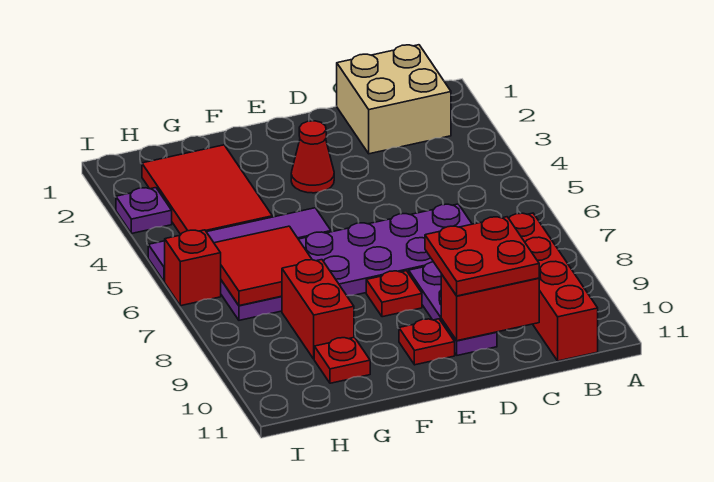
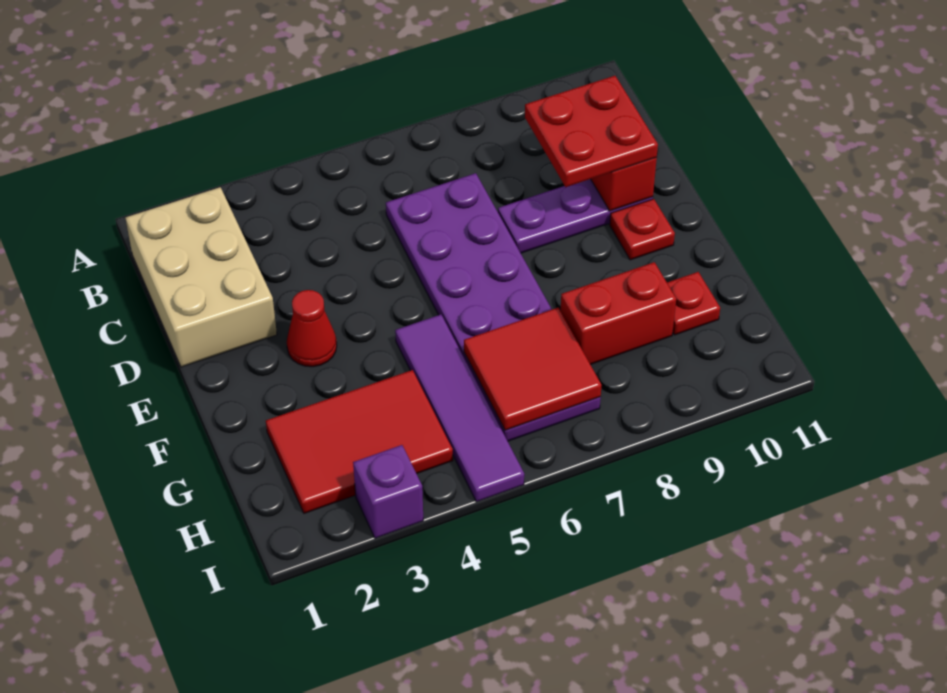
tan 2x2 brick [337,45,451,154] -> tan 2x3 brick [126,187,277,367]
red 1x4 brick [509,213,598,361] -> none
red 1x1 plate [366,271,422,317] -> none
purple 1x1 plate [116,188,172,234] -> purple 1x1 brick [353,445,423,538]
red 1x1 brick [165,230,221,306] -> none

